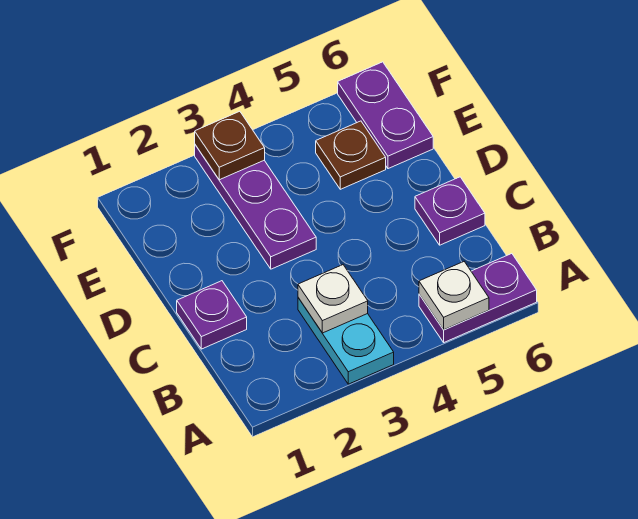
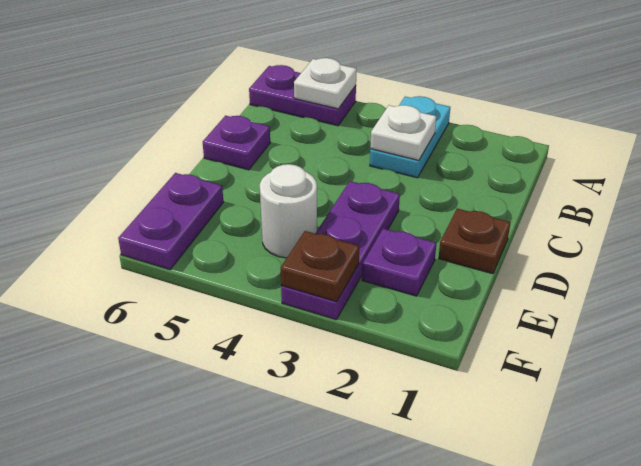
purple 1x1 plate [177,281,247,349] -> purple 1x1 plate moved to [362,229,436,296]
none -> white 1x1 round brick [260,164,317,258]
brown 1x1 plate [316,121,386,189] -> brown 1x1 plate moved to [438,209,511,274]

